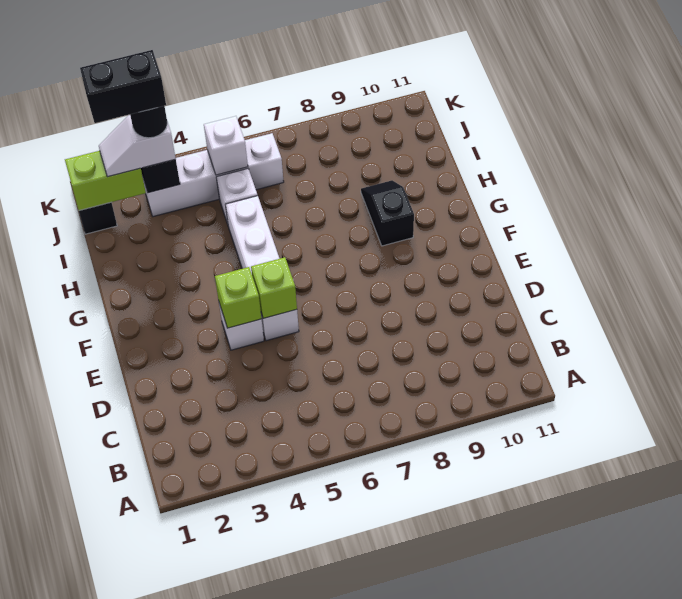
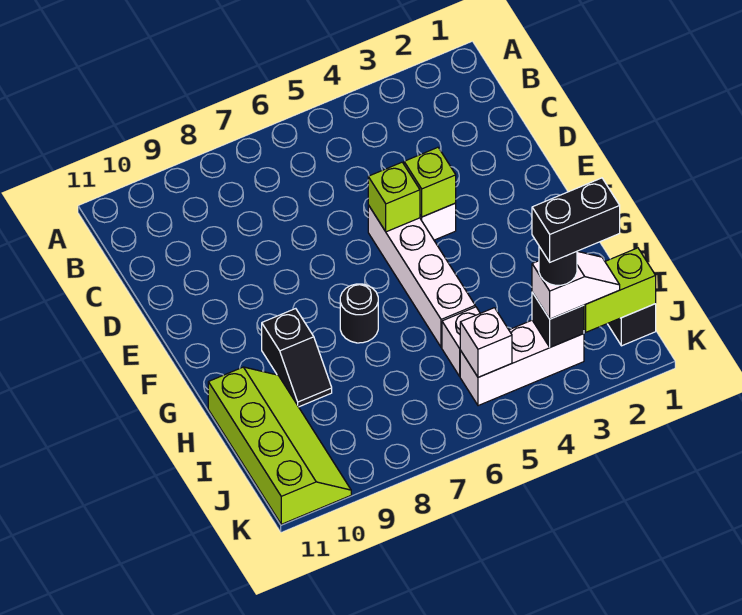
none -> black 1x1 round brick [340,284,378,343]
none -> lime 2x4 slope [208,367,351,524]
white 1x4 brick [143,133,284,217] -> white 1x3 brick [460,320,584,406]

